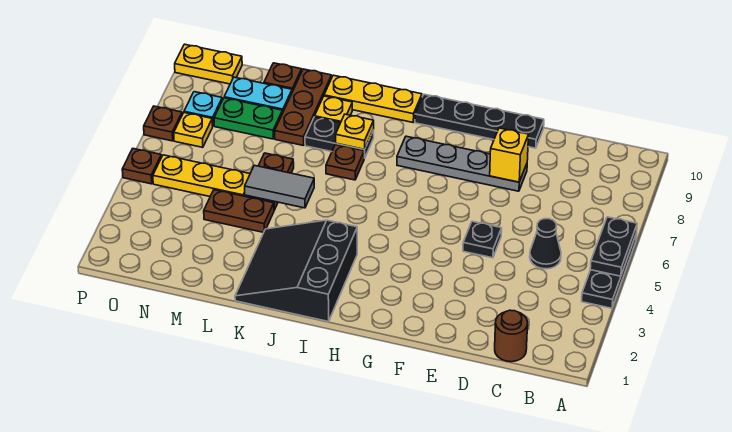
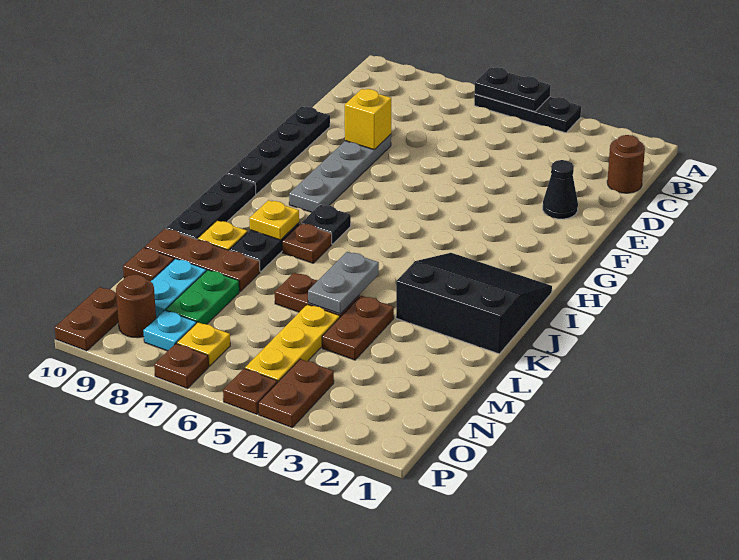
black 1x1 cone [530,219,561,269] -> black 1x1 cone moved to [543,160,578,219]
black 1x1 plate [463,221,502,258] -> black 1x1 plate moved to [302,205,351,244]
black 3x3 slope [235,220,357,322] -> black 3x3 slope turned to [396,253,552,354]
yellow 1x3 plate [324,75,422,122] -> black 1x3 plate [166,174,256,239]
grey 1x2 tile [245,165,314,208] -> grey 1x2 plate [308,252,379,314]
none -> brown 1x2 plate [258,359,334,427]
none -> brown 1x1 round brick [116,275,156,338]
yellow 1x2 plate [175,44,242,84] -> brown 1x2 plate [55,287,118,351]

